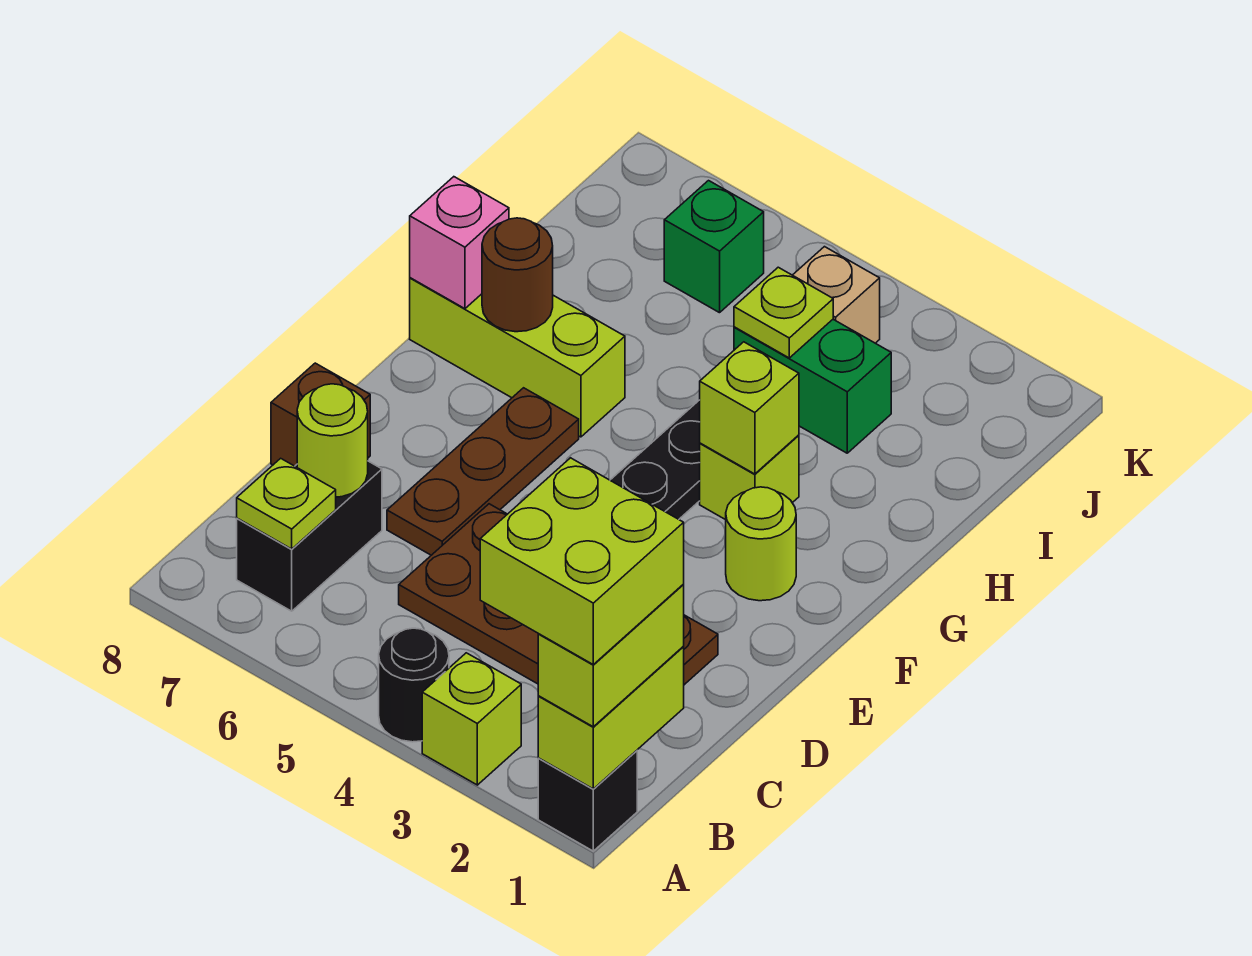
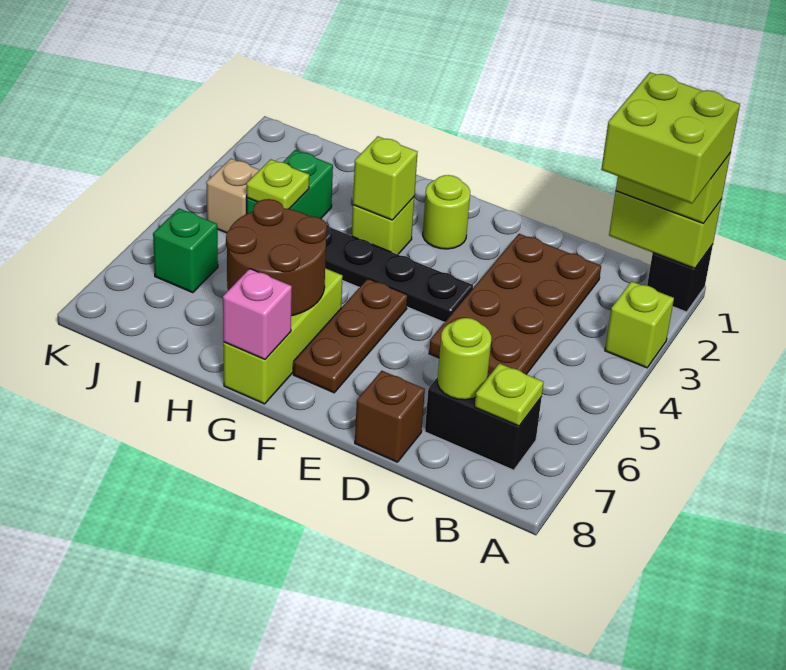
black 1x1 round brick [379,628,449,742] -> none
brown 1x3 plate [387,388,579,555] -> brown 1x3 plate turned to [293,279,408,393]
brown 1x1 round brick [482,218,553,332] -> brown 2x2 round brick [226,199,327,316]

